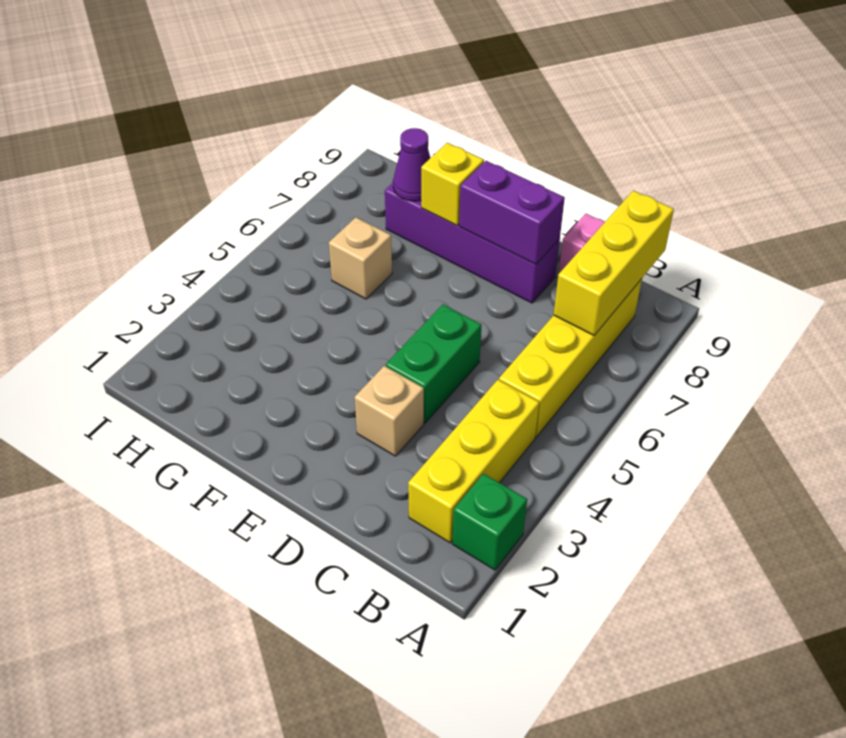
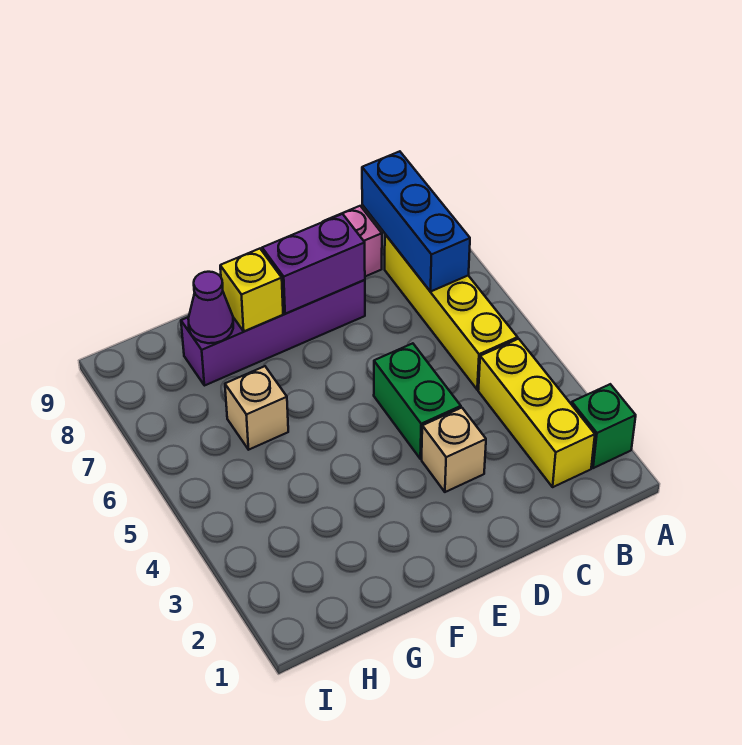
yellow 1x3 brick [554,191,674,335] -> blue 1x3 brick [362,151,470,292]

